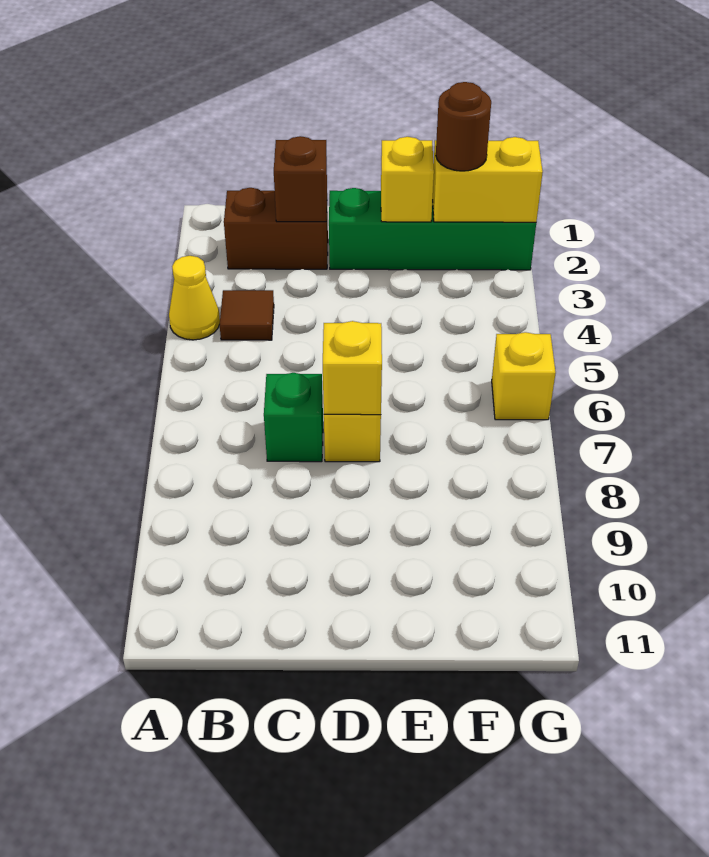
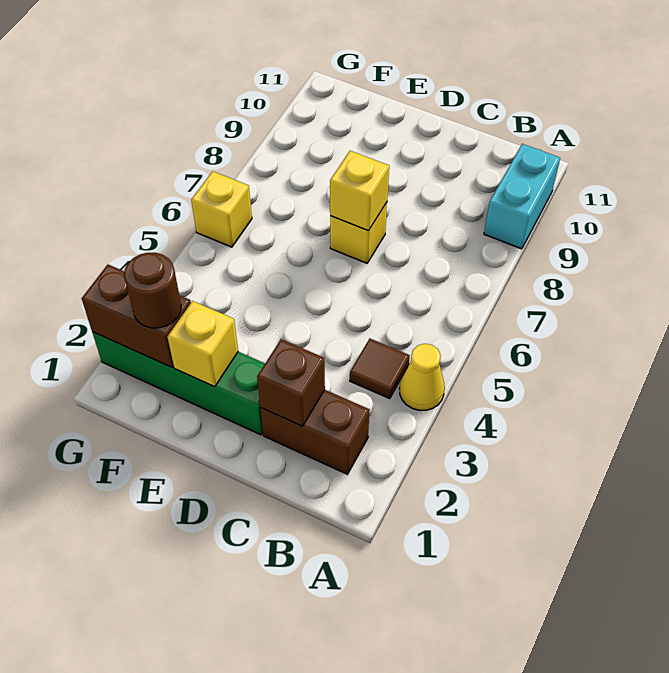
none -> cyan 1x2 brick [484,144,560,249]
green 1x1 brick [264,373,323,462] -> none
yellow 1x2 brick [433,137,543,222] -> brown 1x2 brick [82,265,191,367]

